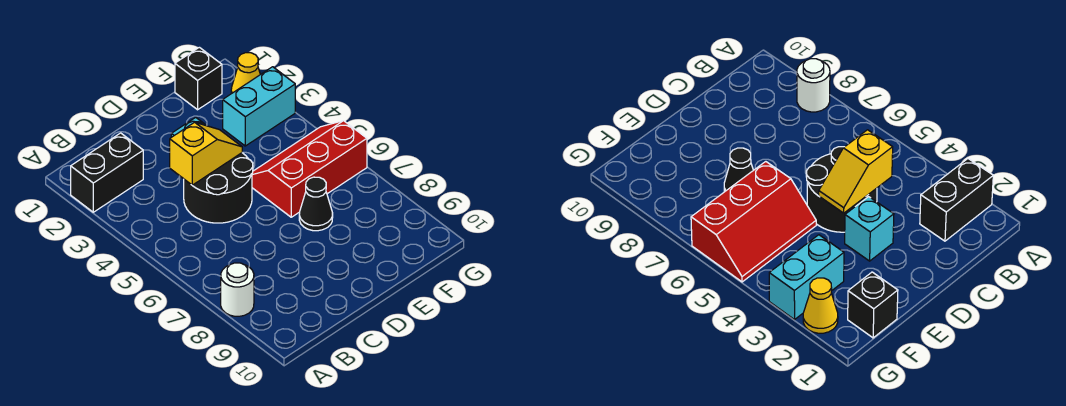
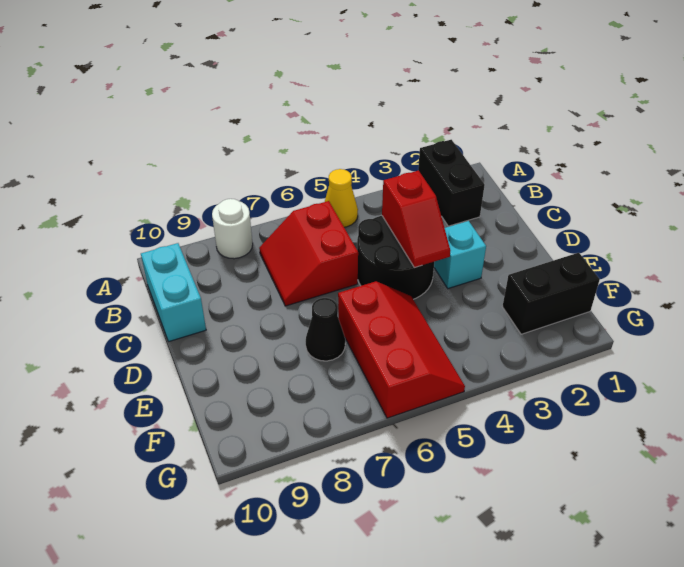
none -> red 2x2 slope [259,201,358,306]
yellow 1x2 slope [170,122,242,185] -> red 1x2 slope [382,170,450,268]
black 1x1 brick [175,47,222,110] -> black 1x2 brick [502,253,600,334]
cyan 1x2 brick [223,67,295,146] -> cyan 1x2 brick moved to [141,243,206,342]
yellow 1x1 cone [231,53,260,94] -> yellow 1x1 cone moved to [325,169,358,227]

